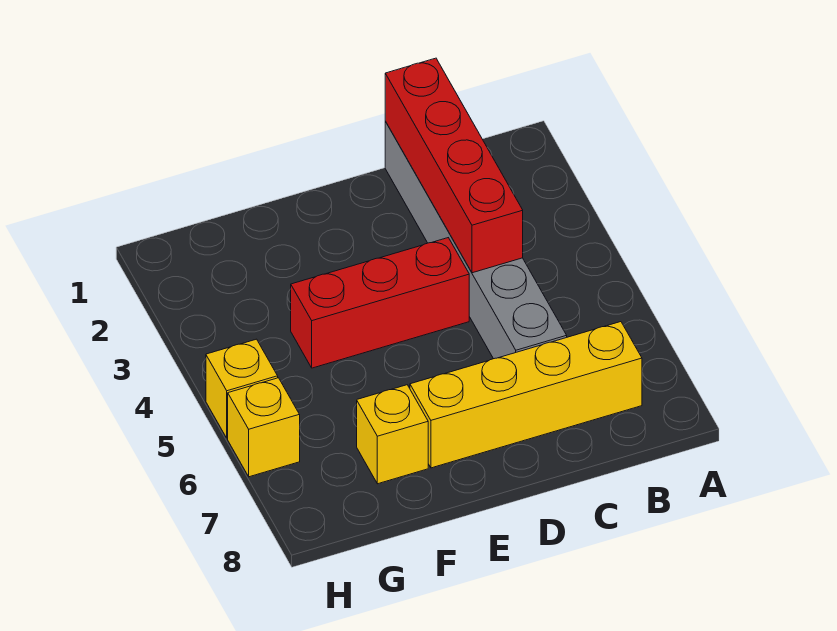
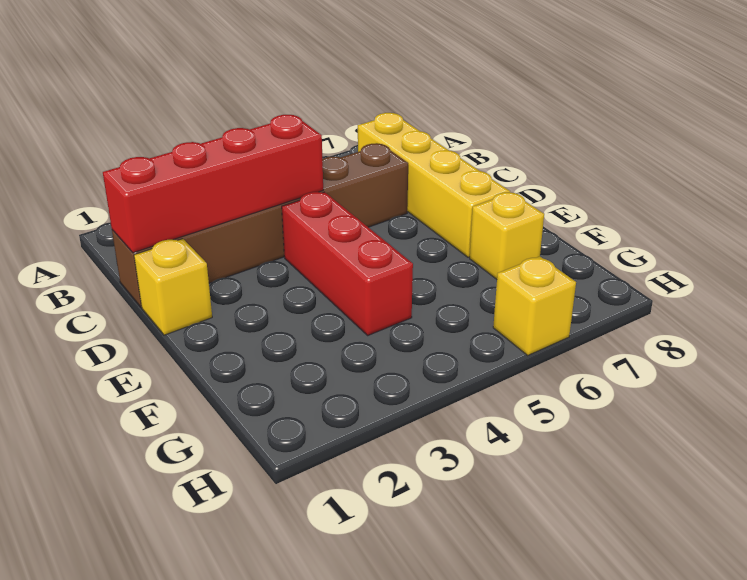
grey 1x6 brick [385,122,567,359] -> brown 1x6 brick [112,143,408,307]
yellow 1x1 brick [206,339,278,438] -> yellow 1x1 brick moved to [134,239,212,335]

